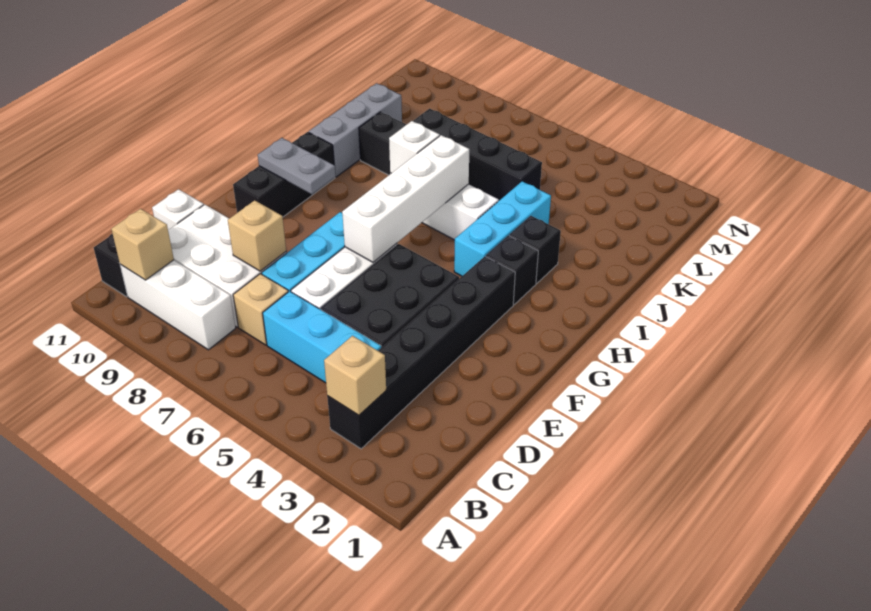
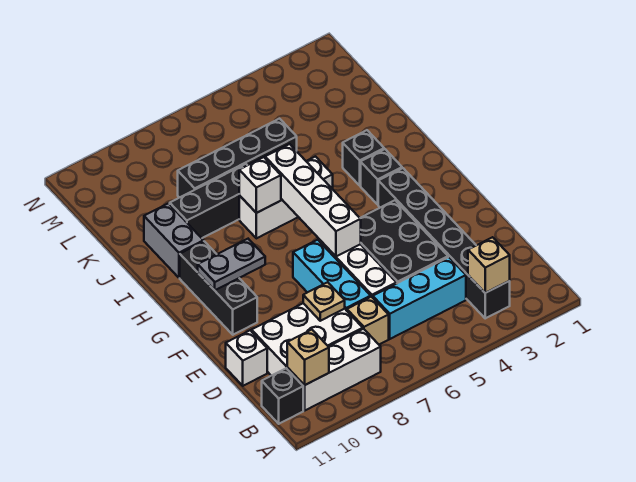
tan 1x1 brick [228,200,286,271] -> tan 1x1 plate [303,282,345,321]
cyan 1x3 brick [454,181,551,276] -> none
grey 1x3 brick [309,83,402,177] -> grey 1x2 brick [144,203,204,278]

